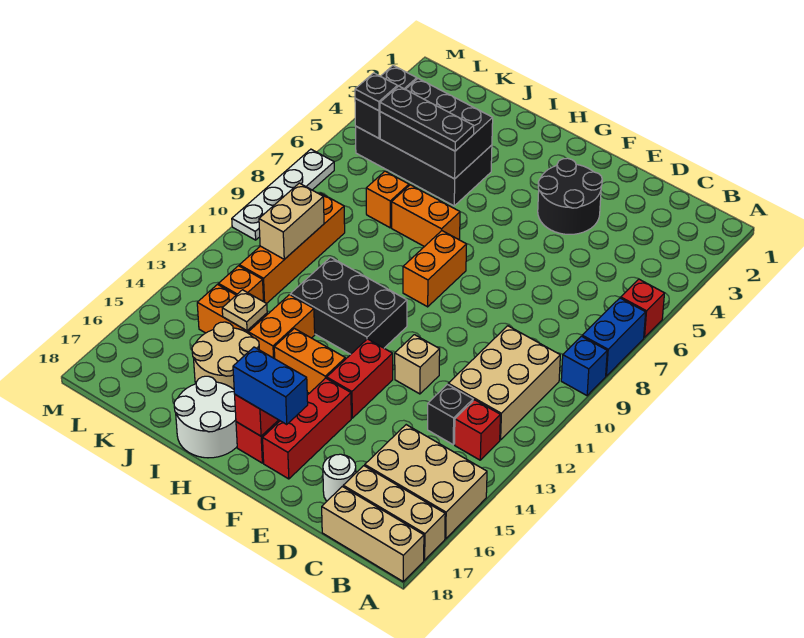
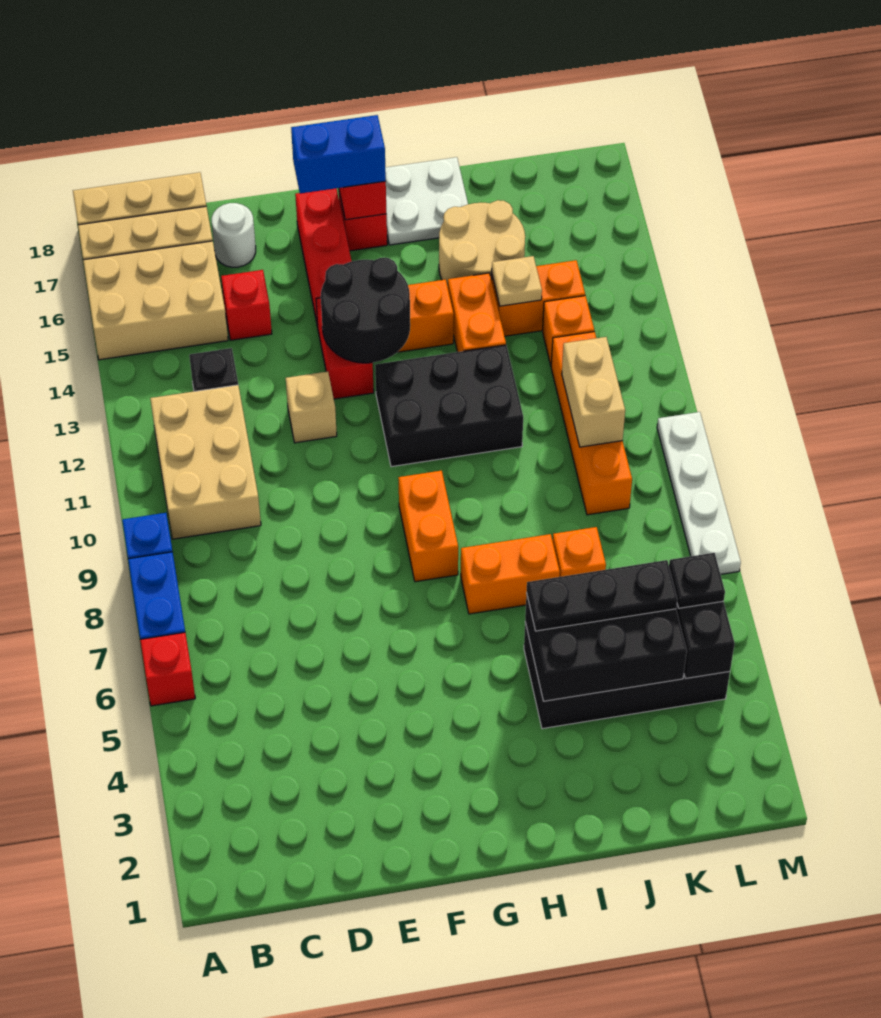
red 1x1 brick [455,400,500,460] -> red 1x1 brick moved to [221,270,272,340]
black 2x2 round brick [538,158,602,234] -> black 2x2 round brick moved to [321,258,410,363]
white 2x2 round brick [174,376,237,458] -> white 2x2 plate [385,157,468,245]

